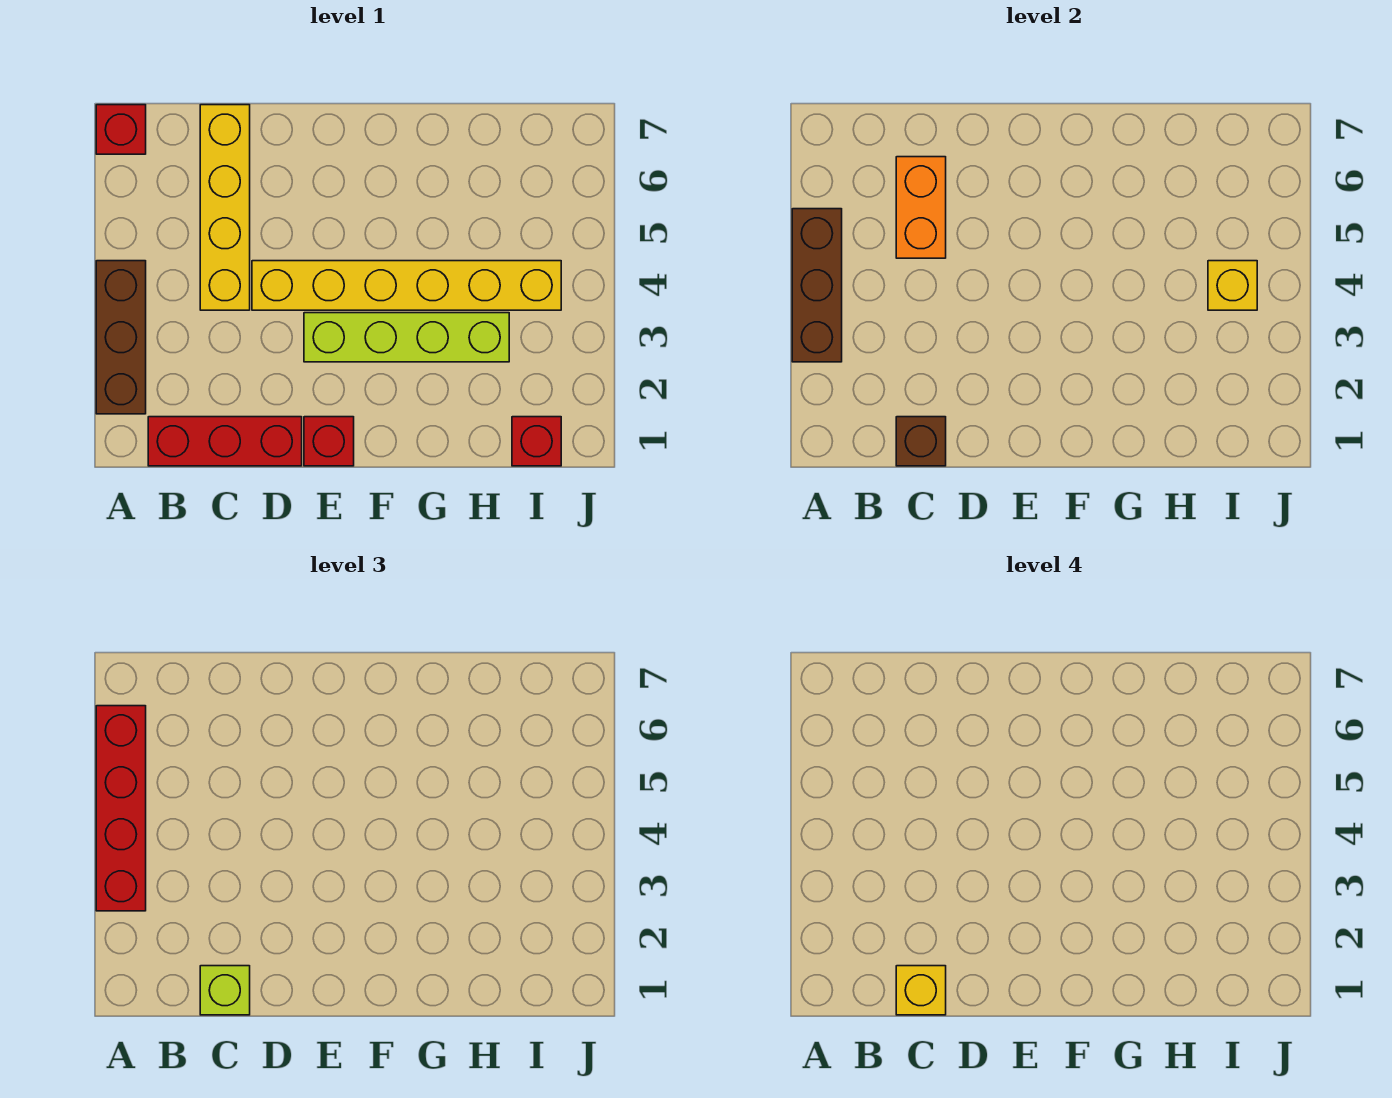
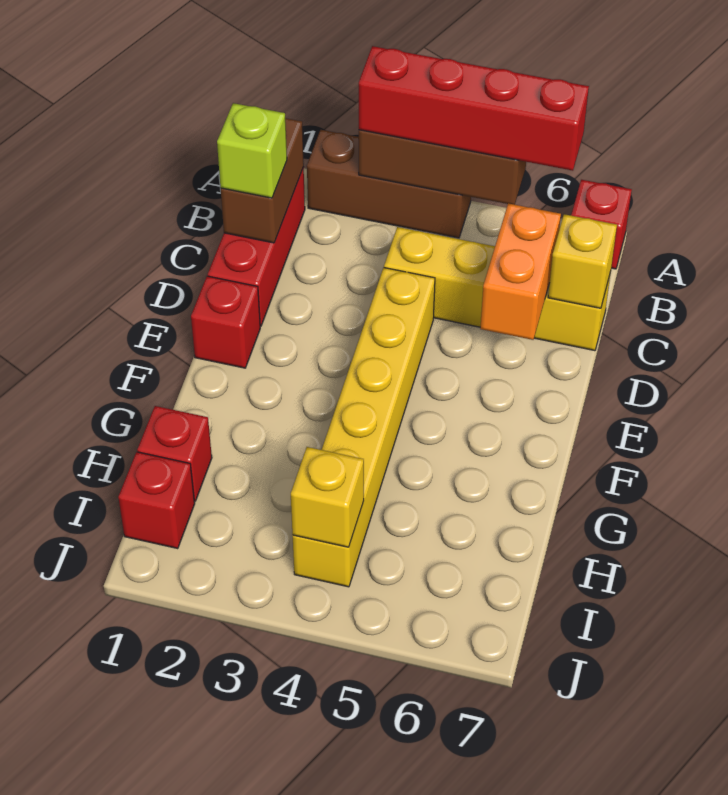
brown 1x1 brick [896,417,946,466] -> brown 1x2 brick [221,118,304,243]
yellow 1x1 brick [896,966,946,1015] -> yellow 1x1 brick moved to [548,214,617,308]
orange 1x2 brick [896,157,946,258] -> orange 1x2 brick turned to [480,203,561,340]
lime 1x4 brick [304,313,509,362] -> none
none -> red 1x1 brick [137,406,212,501]

